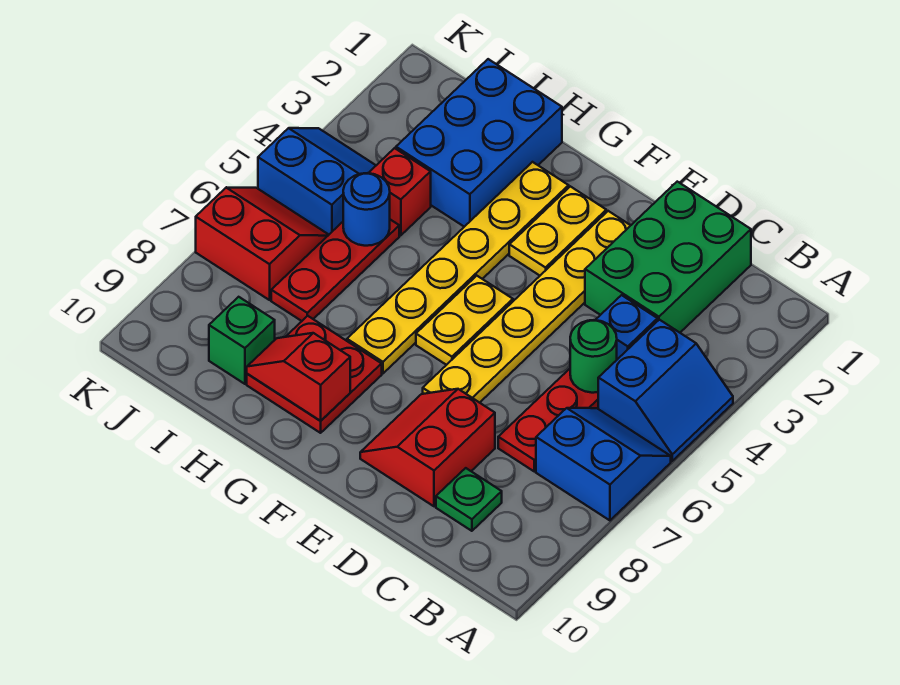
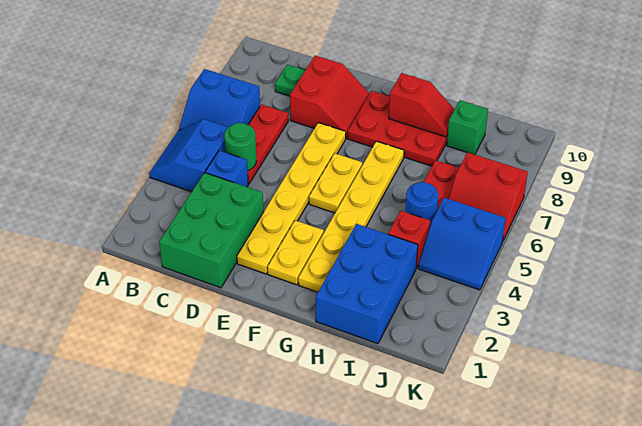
red 2x2 plate [247,316,382,433] -> red 2x3 plate [347,91,448,166]

